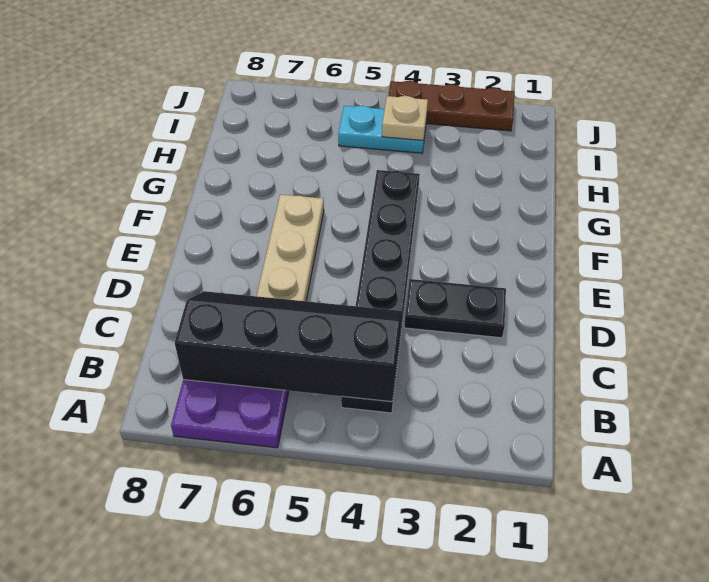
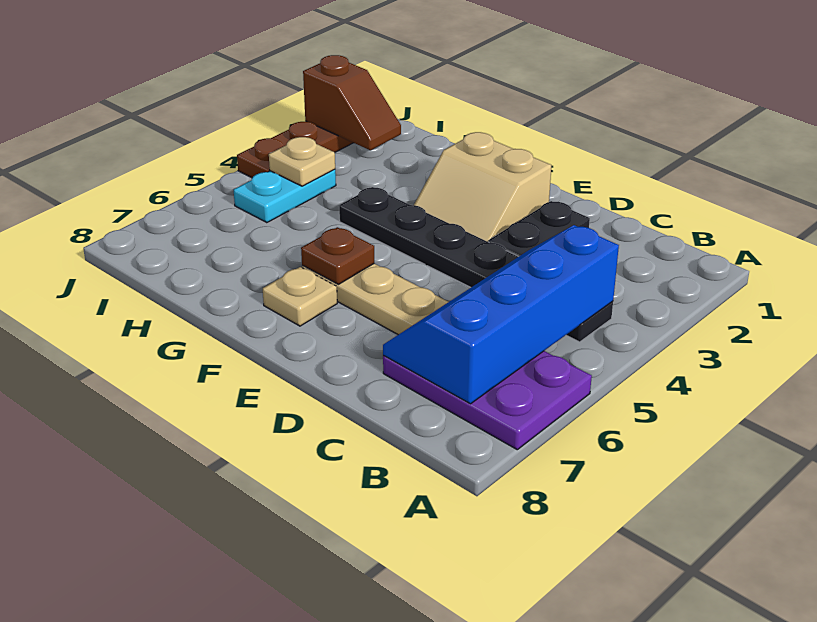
black 2x4 slope [175,291,403,402] -> blue 2x4 slope [383,225,619,404]
none -> tan 2x2 slope [414,132,551,242]
none -> brown 1x1 plate [301,227,374,284]
none -> tan 1x1 plate [263,267,337,326]
none -> brown 1x2 slope [303,55,401,150]

